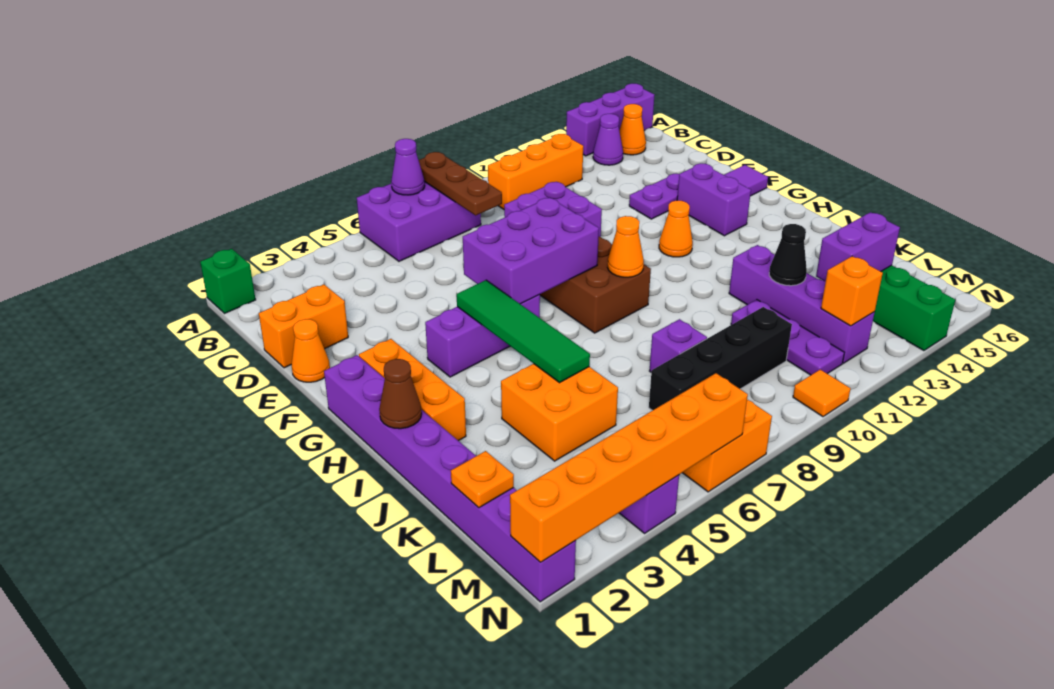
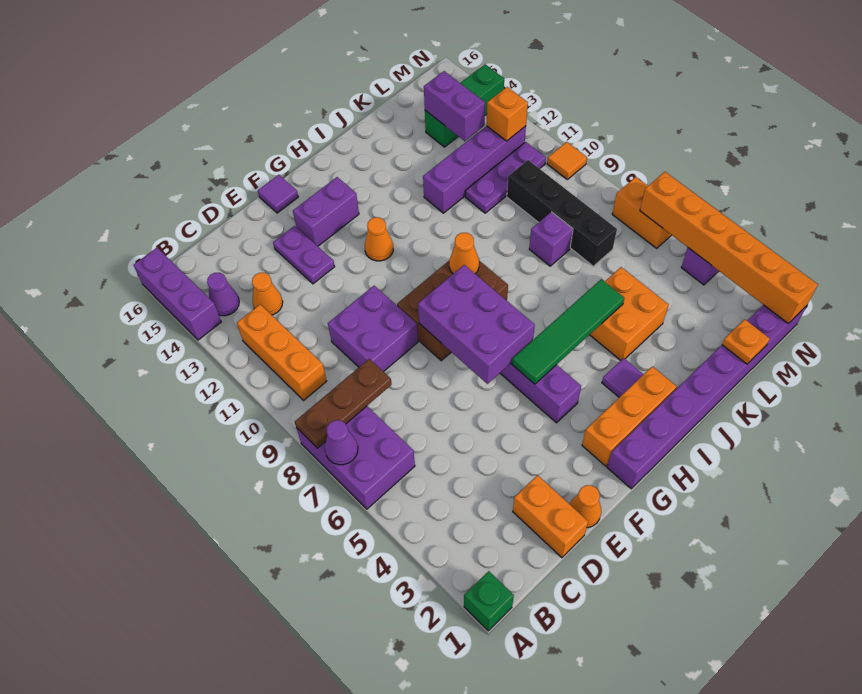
orange 1x1 cone [619,104,646,155] -> orange 1x1 cone moved to [252,273,283,315]
brown 1x1 cone [379,359,422,429] -> none
none -> purple 1x1 tile [602,358,644,397]
black 1x1 cone [769,224,807,286] -> none

